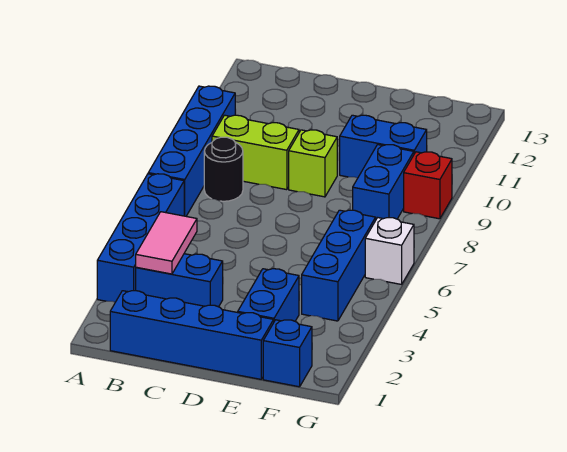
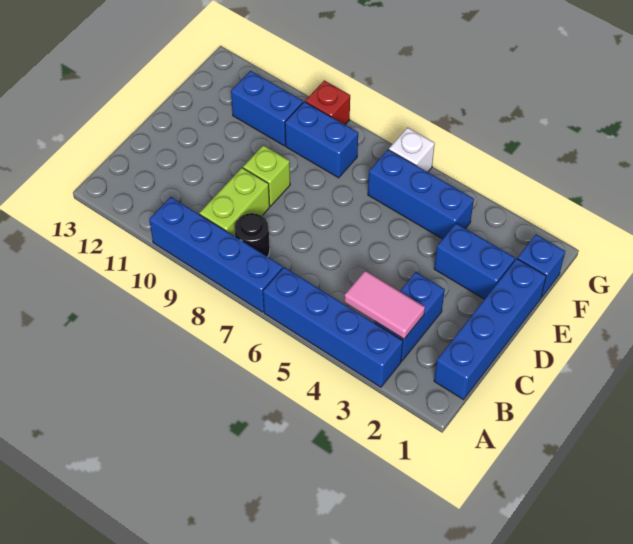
blue 1x2 brick [340,115,427,178] -> blue 1x2 brick turned to [231,71,303,146]

